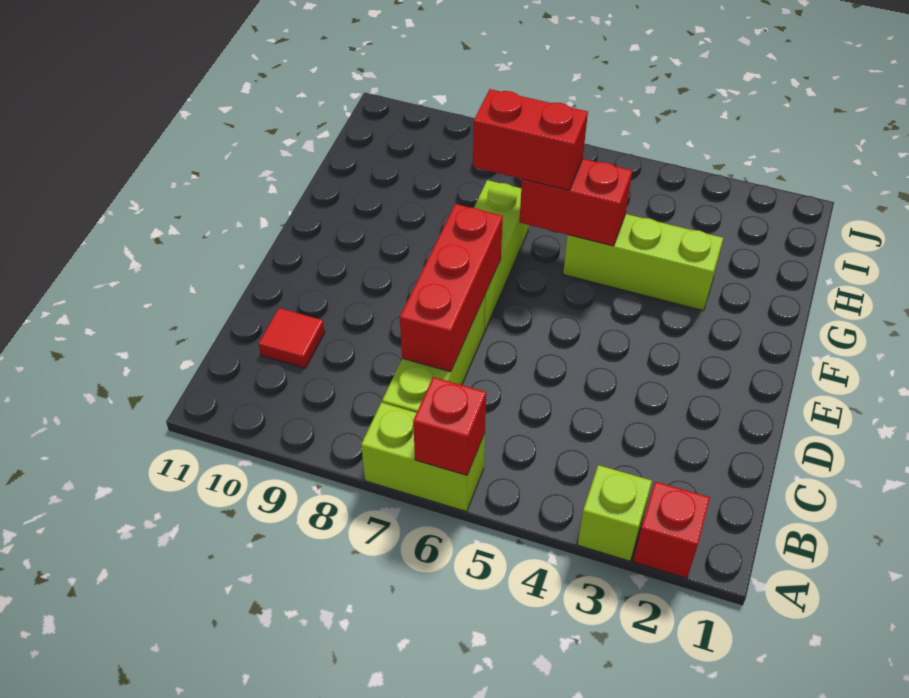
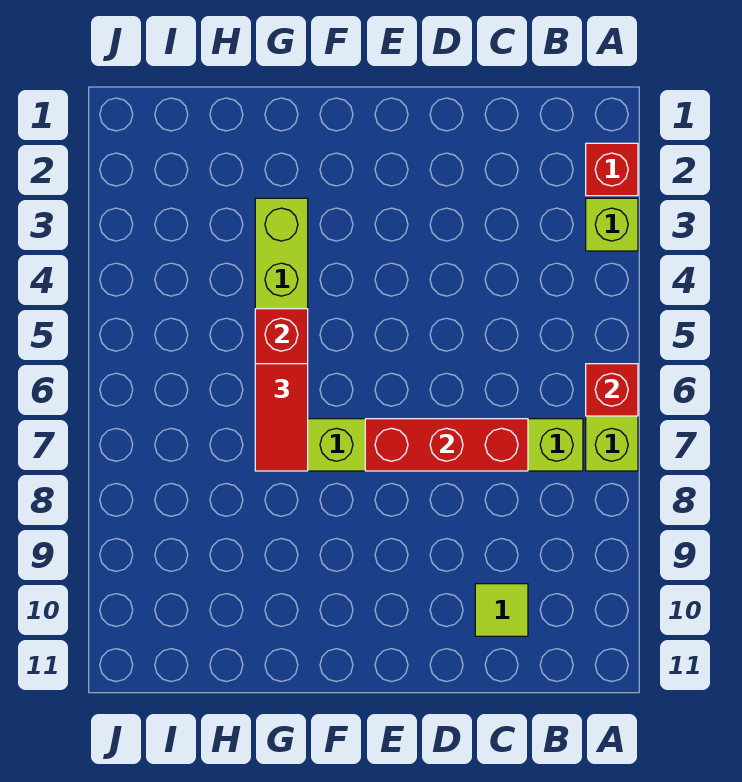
red 1x1 tile [259,308,325,368] -> lime 1x1 tile [475,584,528,636]
red 1x2 brick [473,89,588,190] -> red 1x2 tile [255,364,308,471]

